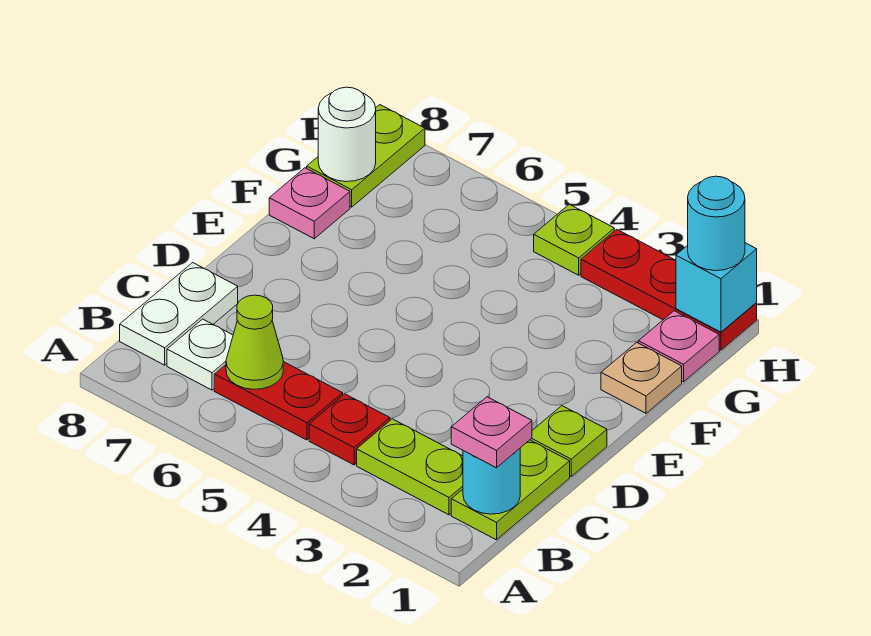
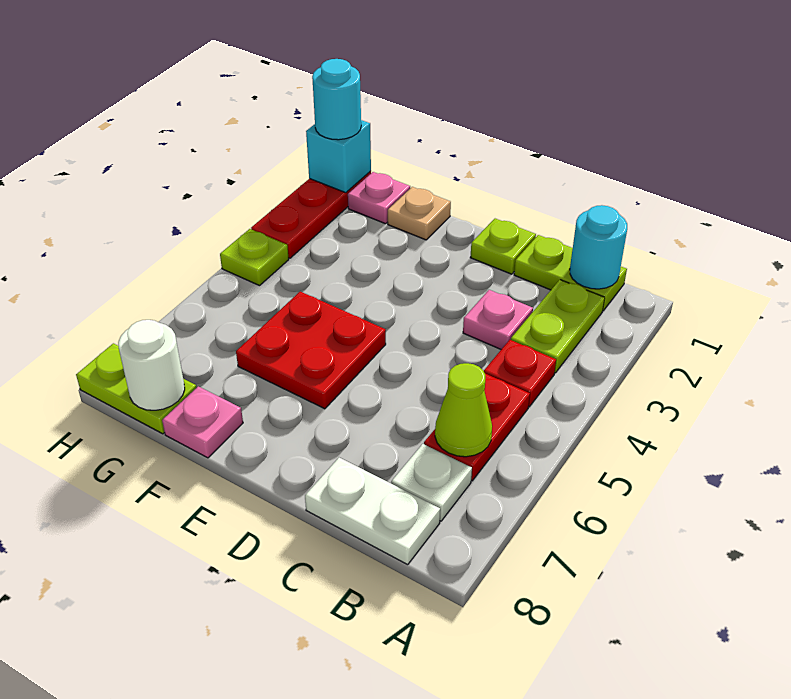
pink 1x1 plate [451,397,532,468] -> pink 1x1 plate moved to [463,290,533,349]
none -> red 2x2 plate [236,292,386,409]

